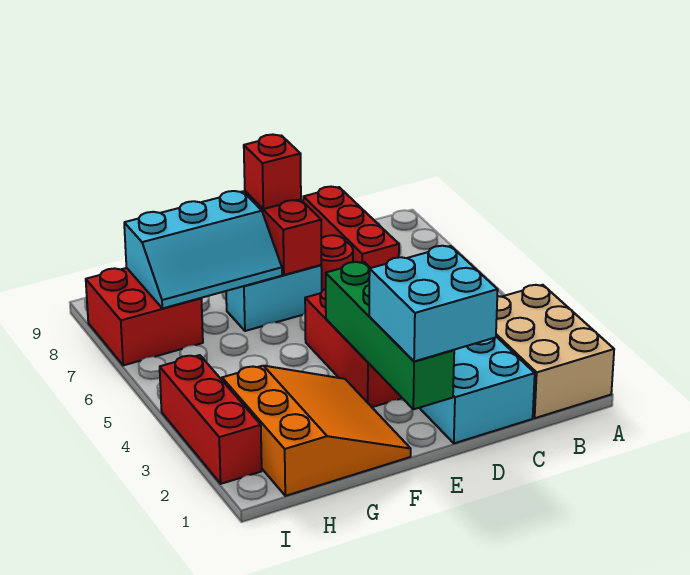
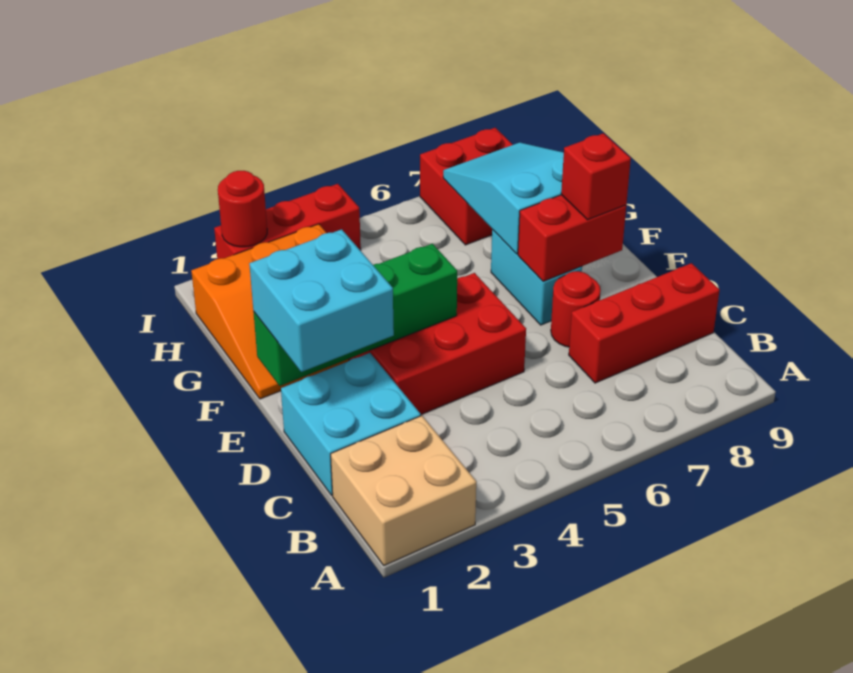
tan 2x3 brick [496,285,614,418] -> tan 2x2 brick [331,416,476,565]
cyan 2x3 slope [124,191,282,308] -> cyan 2x3 slope turned to [443,142,564,254]
none -> red 1x1 round brick [218,171,267,247]

